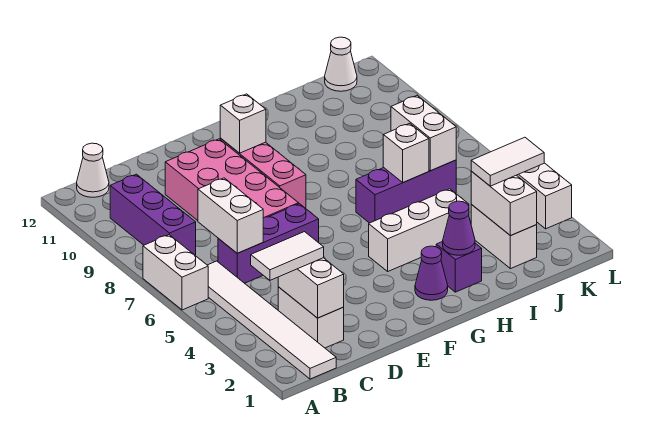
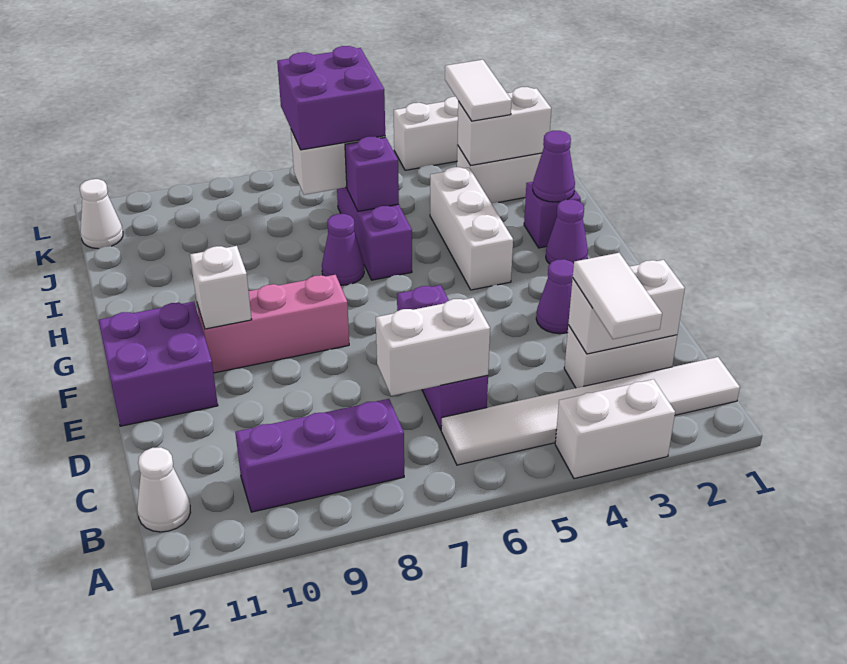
white 1x2 brick [143,235,208,310] -> white 1x2 brick moved to [555,379,675,479]
pink 2x4 brick [165,139,299,221] -> none
none -> purple 1x1 cone [536,259,574,334]
none -> purple 2x2 brick [98,302,218,426]
none -> purple 1x1 cone [322,214,364,285]
white 1x1 brick [383,123,429,182] -> purple 1x1 brick [345,137,399,211]
none -> purple 2x2 brick [277,46,385,150]

